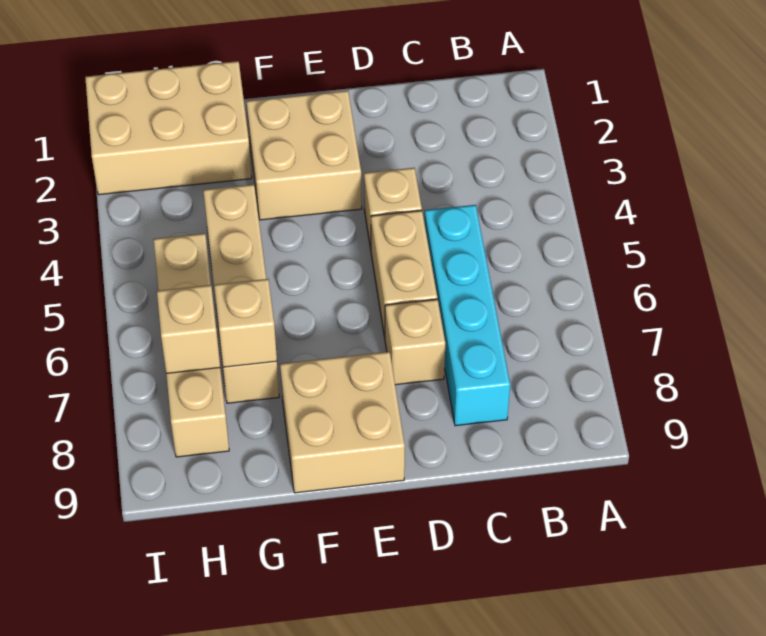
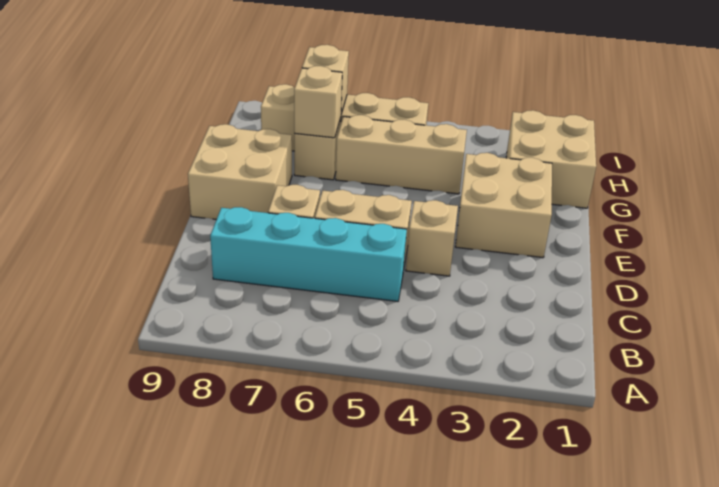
tan 2x3 brick [85,61,252,195] -> tan 2x2 brick [506,110,596,208]

